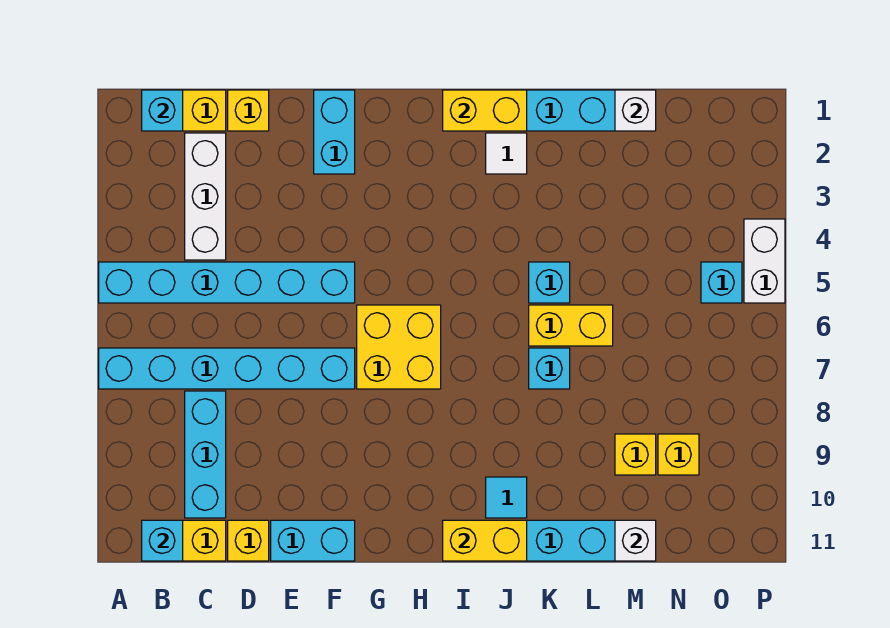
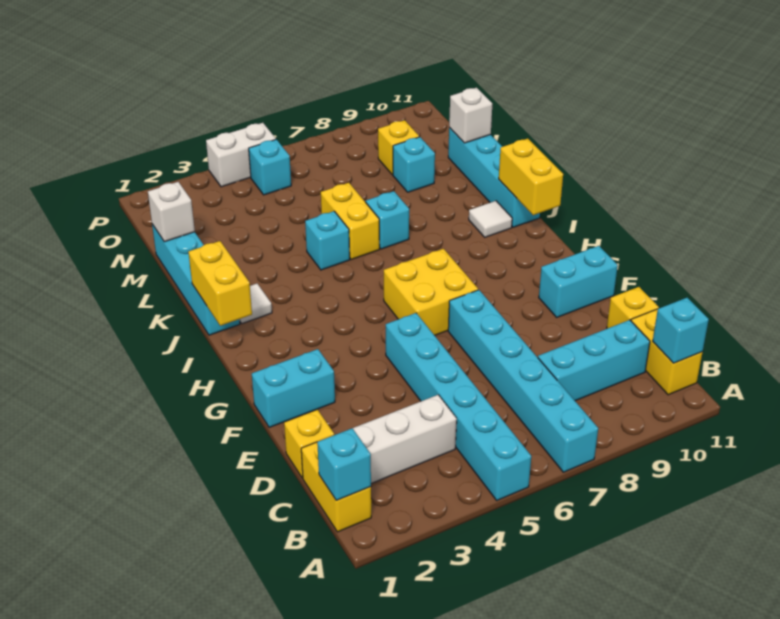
cyan 1x2 brick [271,520,355,561] -> cyan 1x2 brick turned to [539,246,618,317]
cyan 1x1 tile [486,477,527,518] -> white 1x1 tile [469,201,512,237]
yellow 1x1 brick [615,434,656,475] -> cyan 1x1 brick [393,137,435,192]

